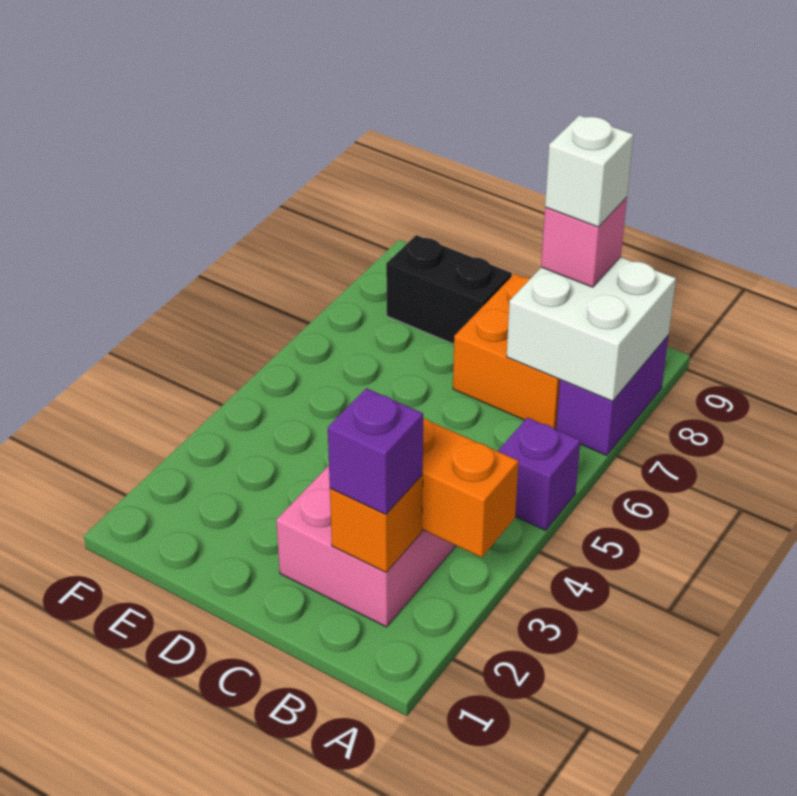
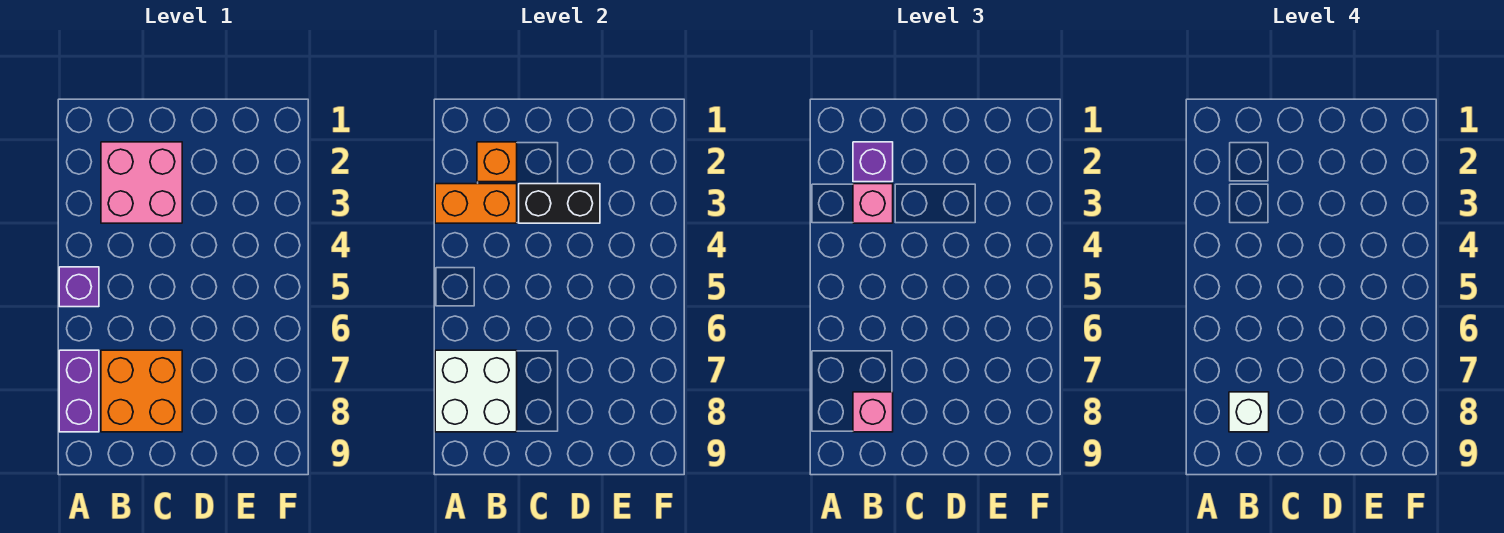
none -> pink 1x1 brick [853,184,893,223]
black 1x2 brick [386,235,512,344] -> black 1x2 brick moved to [519,184,600,223]

